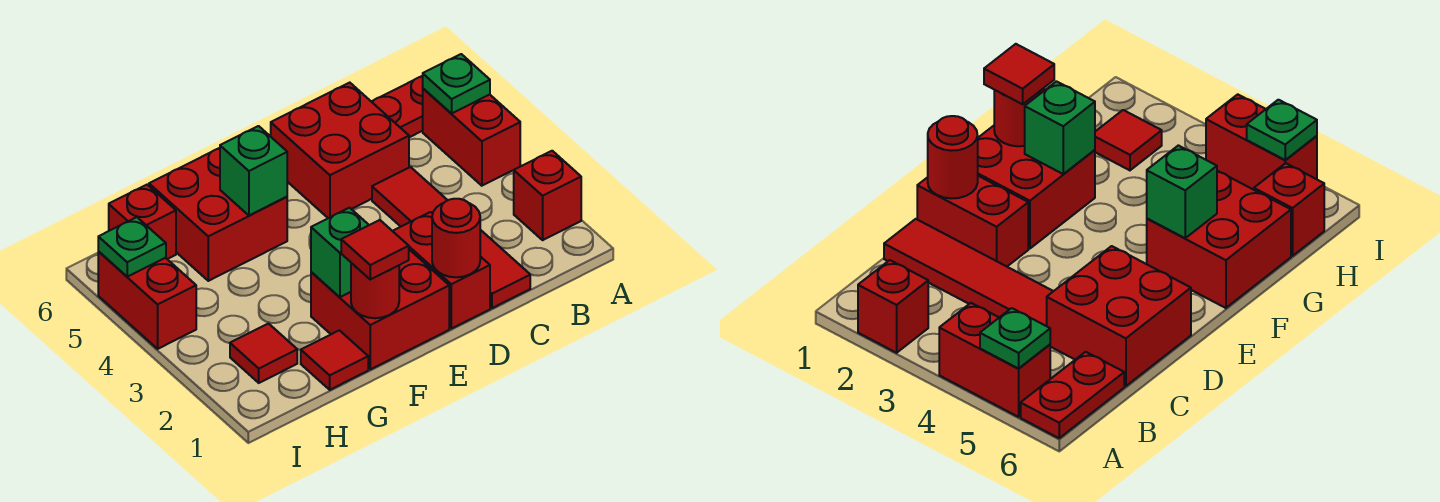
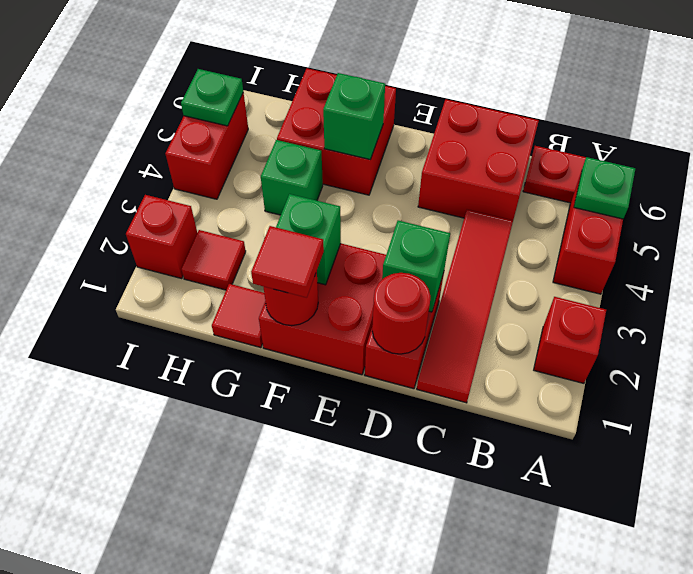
none -> green 1x1 brick [382,221,450,312]
none -> green 1x1 brick [261,140,323,215]
red 1x1 brick [109,185,176,259] -> red 1x1 brick moved to [126,195,197,278]

